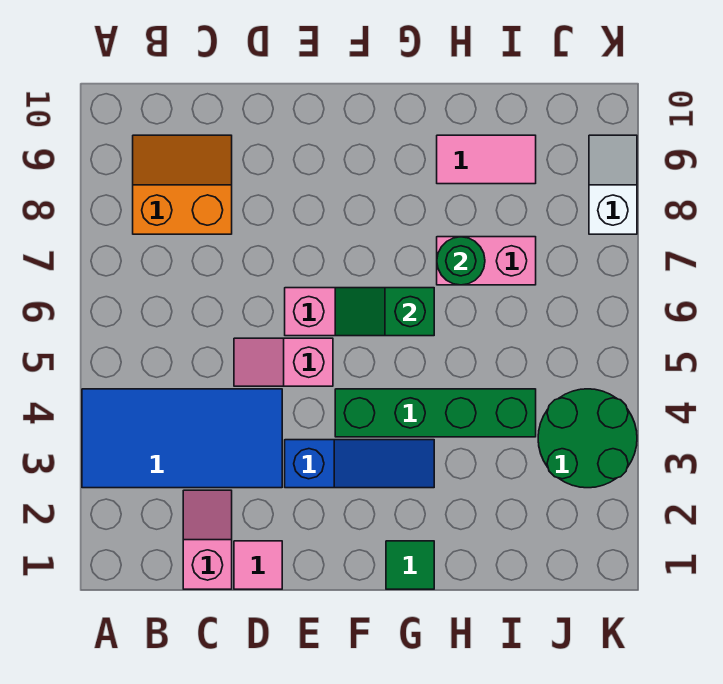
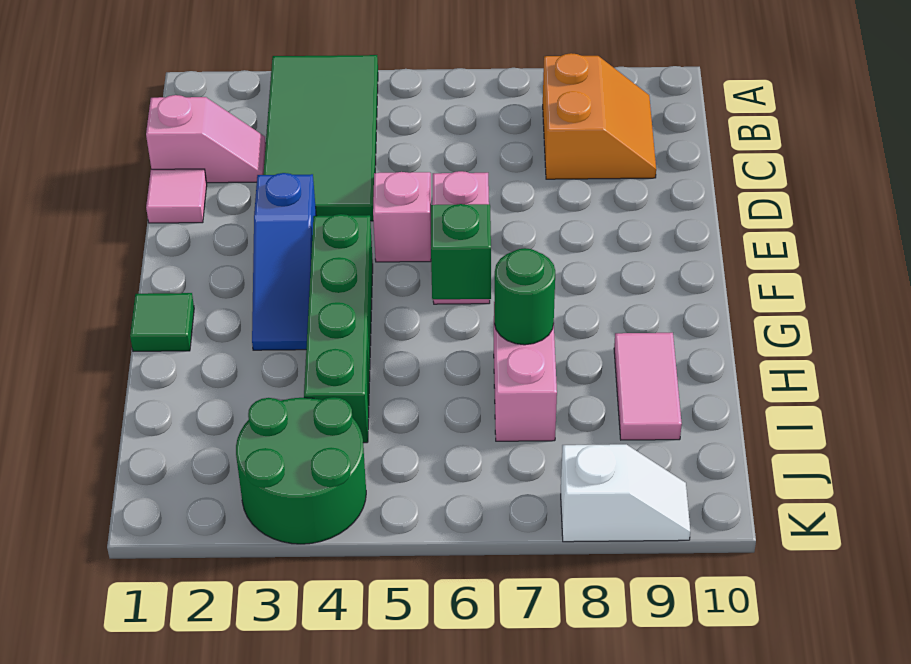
blue 2x4 tile [82,389,282,488] -> green 2x4 tile [263,55,378,221]

